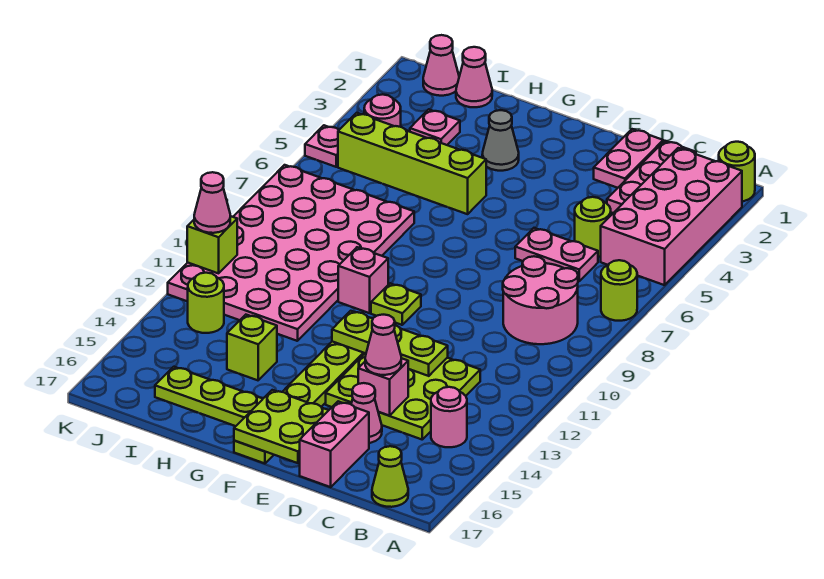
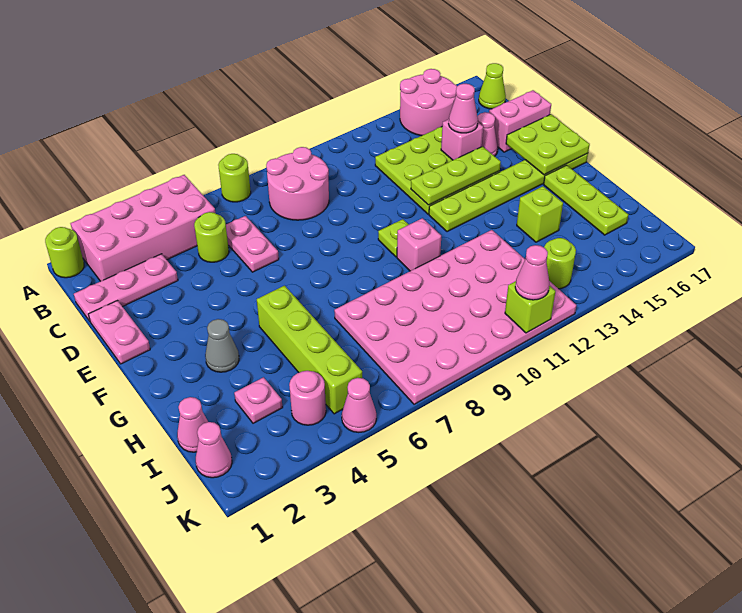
pink 1x1 round brick [431,387,467,447] -> pink 2x2 round brick [400,69,457,136]
pink 1x2 plate [594,129,663,188] -> pink 1x2 plate turned to [89,301,150,364]
lime 1x3 plate [332,311,448,376] -> lime 1x3 plate turned to [411,147,501,205]
pink 1x1 plate [305,125,339,167] -> pink 1x1 cone [342,378,376,432]

